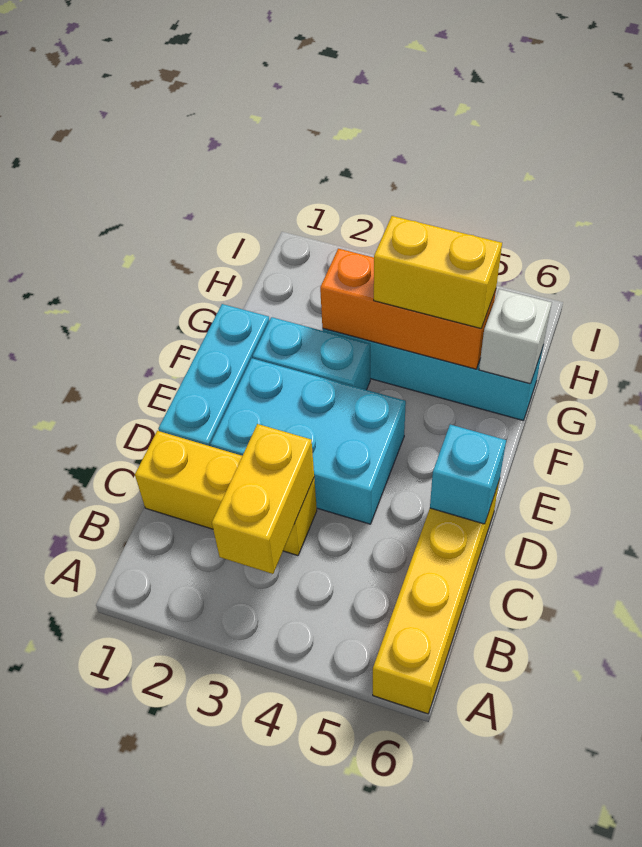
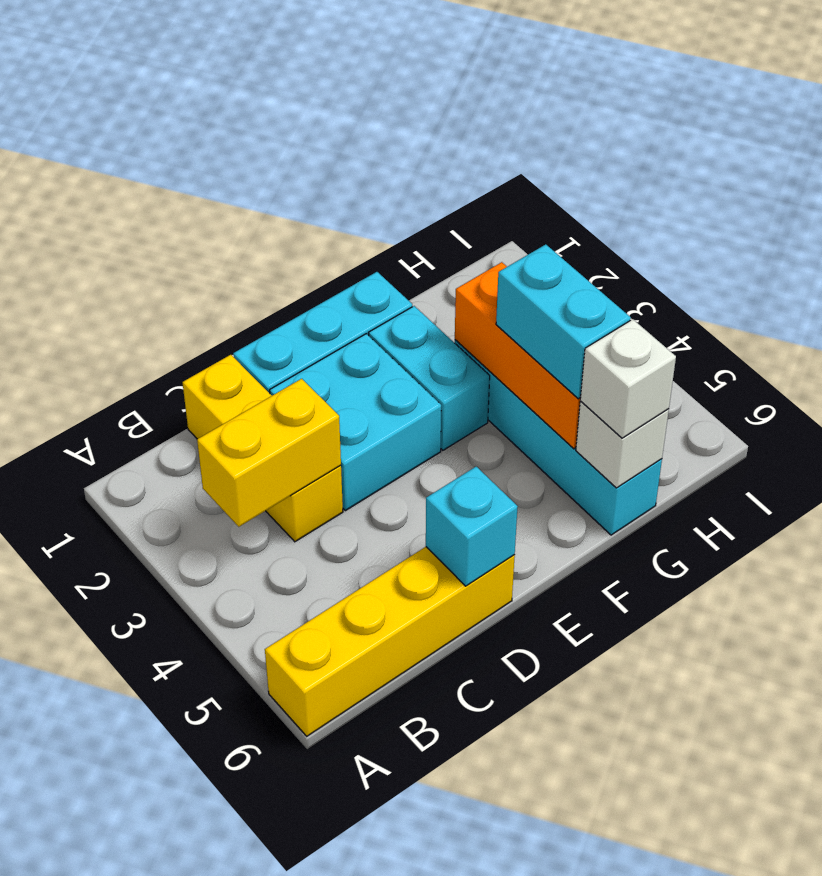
cyan 2x3 brick [211,358,406,524] -> cyan 2x2 brick [270,334,441,511]
yellow 1x2 brick [374,216,502,328] -> cyan 1x2 brick [496,244,631,399]
none -> white 1x1 brick [580,319,676,438]

